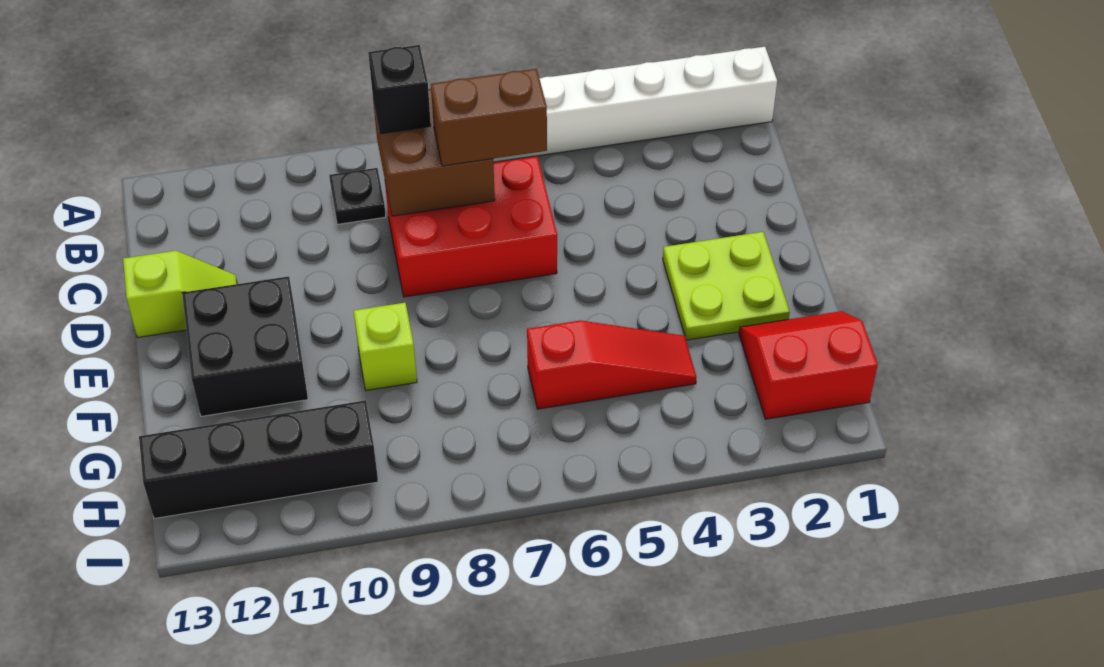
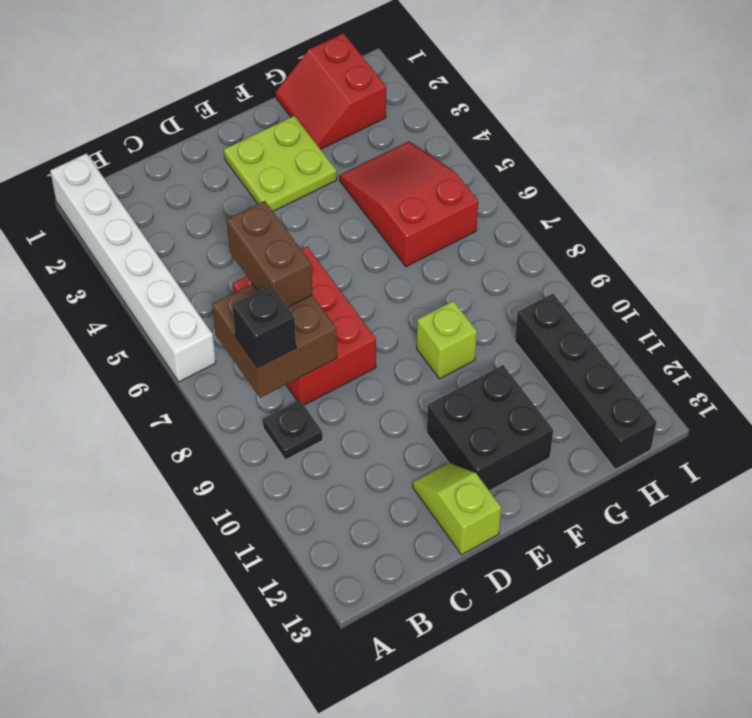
red 1x3 slope [527,321,697,409] -> red 2x3 slope [339,141,478,267]

